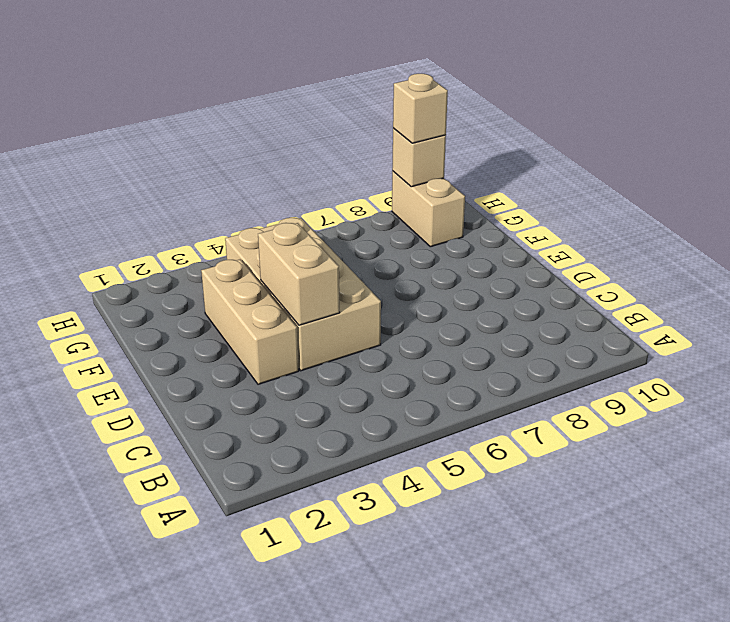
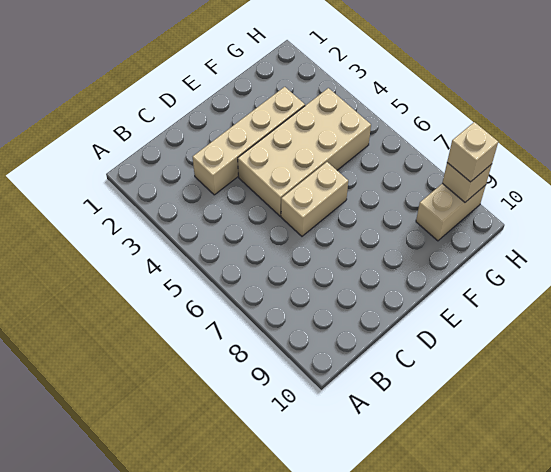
tan 1x3 brick [201,259,299,384] -> tan 1x4 brick [193,87,305,195]
tan 1x2 brick [258,223,340,325] -> tan 1x2 brick moved to [281,162,348,236]

